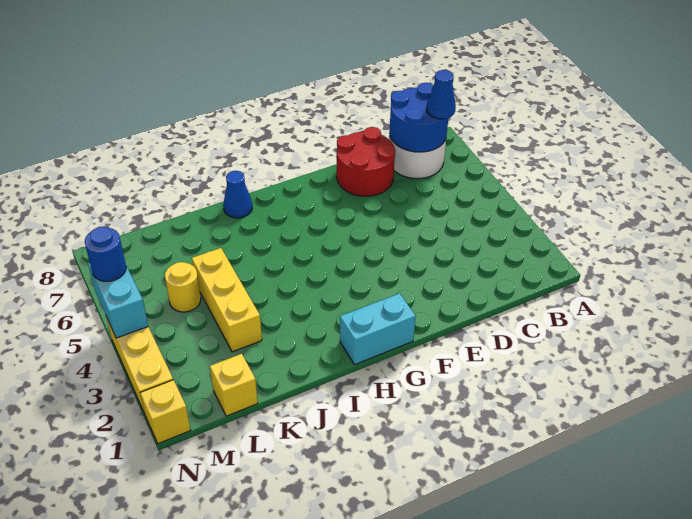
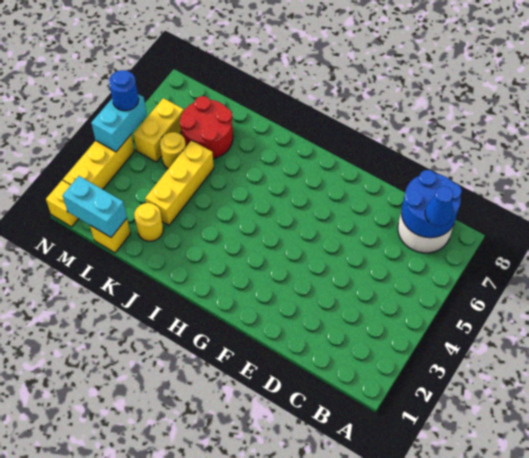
red 2x2 round brick [337,127,395,196] -> red 2x2 round brick moved to [180,96,233,159]
cyan 1x2 brick [340,293,416,364] -> cyan 1x2 brick moved to [63,176,127,237]
blue 1x1 cone [223,171,252,218] -> none
none -> yellow 1x1 round brick [134,203,163,241]
none -> yellow 1x2 brick [133,98,184,162]

